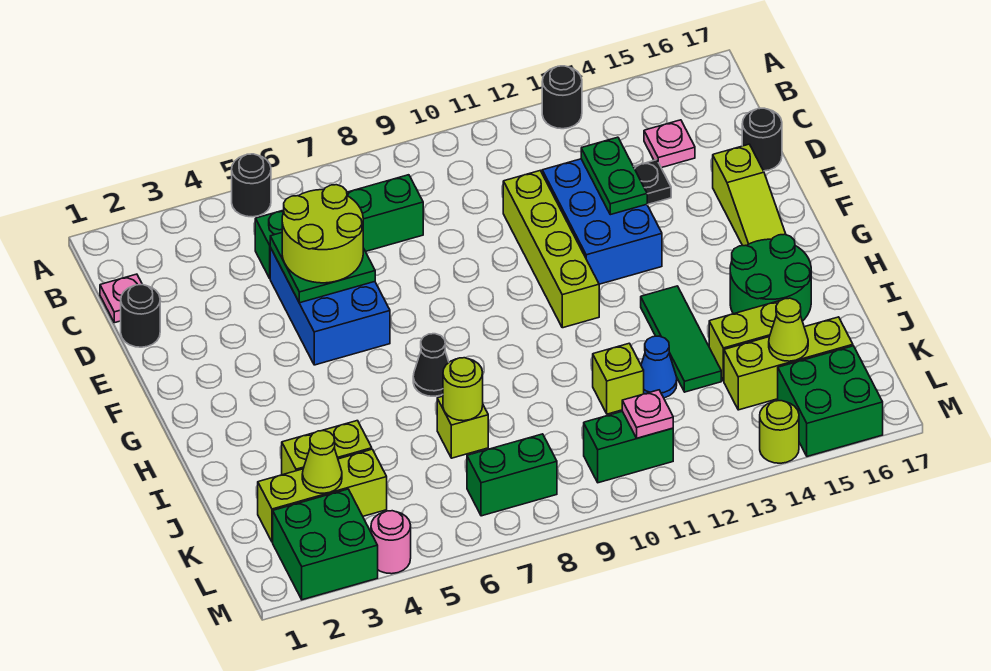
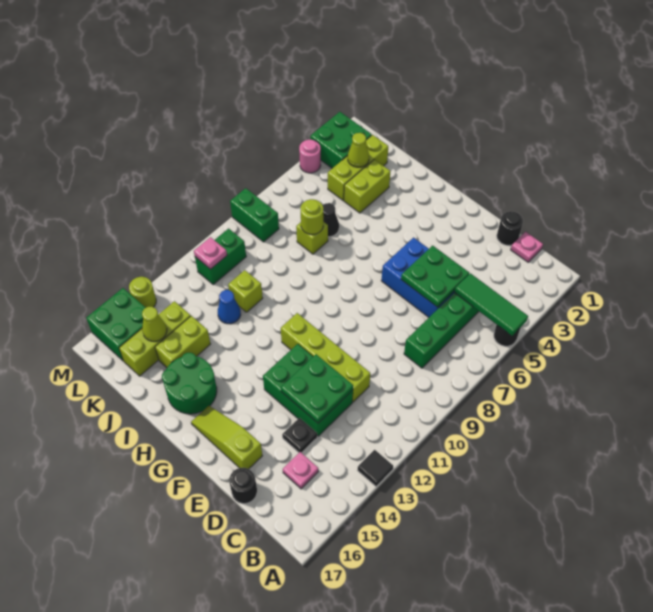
black 1x1 round brick [542,66,582,129] -> black 1x1 tile [358,450,393,486]
lime 2x2 round brick [282,185,363,283] -> none
blue 2x3 brick [542,159,662,284] -> green 2x3 brick [263,344,353,436]
green 1x2 plate [581,137,647,215] -> green 2x2 plate [281,354,353,423]
black 1x1 cone [413,334,449,396] -> black 1x1 cone moved to [323,203,339,237]
green 1x3 tile [641,286,721,392] -> green 1x3 tile moved to [454,273,528,336]
green 1x2 brick [467,434,557,516] -> green 1x2 brick turned to [230,188,279,242]

